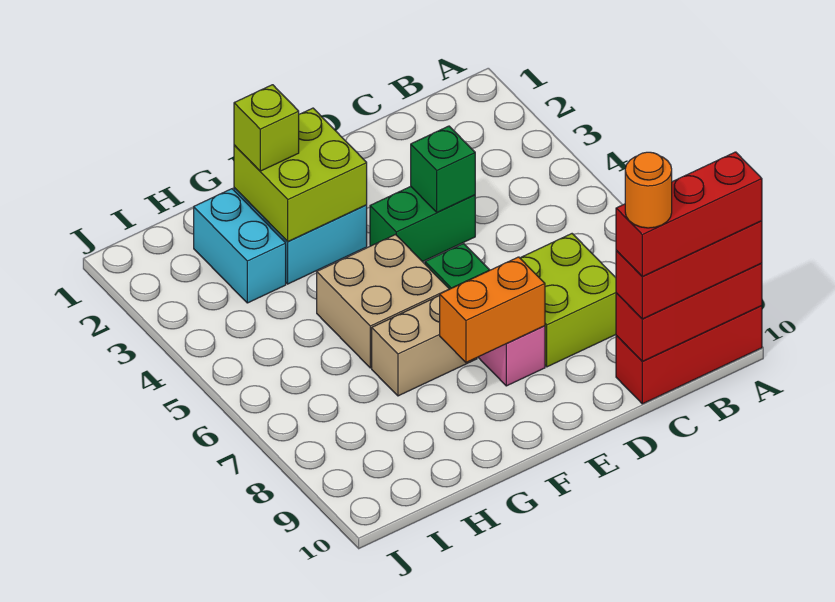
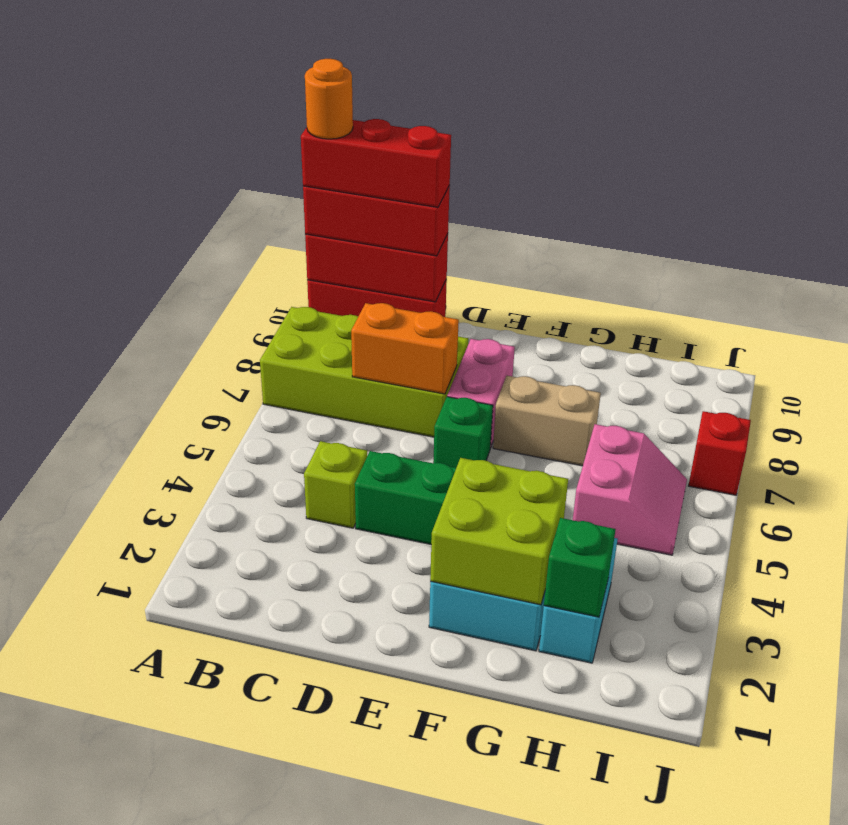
lime 2x2 brick [520,234,616,367] -> lime 2x4 brick [260,307,468,437]
orange 1x1 round brick [625,152,672,228] -> orange 1x1 round brick moved to [305,59,353,139]
green 1x1 brick [411,126,475,212] -> green 1x1 brick moved to [544,518,616,617]
orange 1x2 brick [440,257,545,362] -> orange 1x2 brick moved to [351,303,459,394]
tan 2x2 brick [317,235,449,368] -> none
lime 1x1 brick [234,85,299,171] -> lime 1x1 brick moved to [304,441,367,528]
none -> pink 2x2 slope [573,424,687,555]
none -> red 1x1 brick [688,411,751,495]

